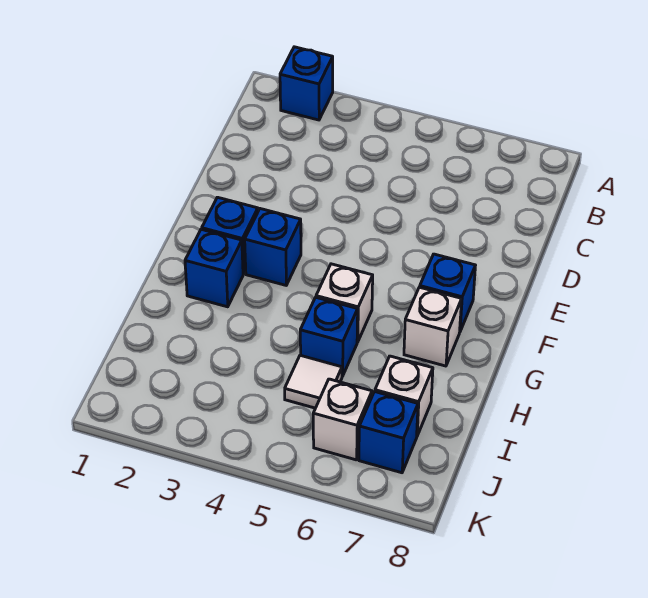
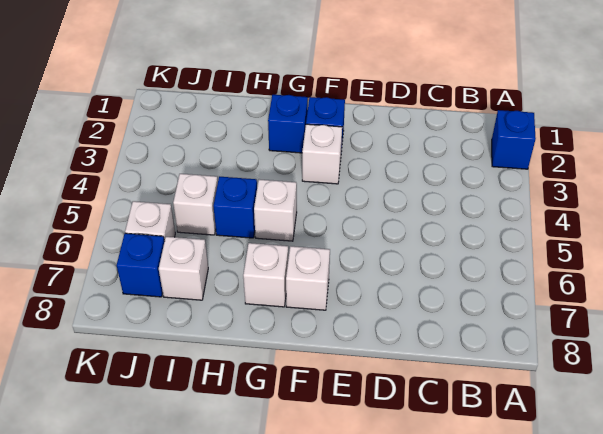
blue 1x1 brick [245,209,301,285] -> white 1x1 brick [302,124,342,184]
blue 1x1 brick [420,254,475,331] -> white 1x1 brick [286,246,330,310]
white 1x1 tile [285,355,342,408] -> white 1x1 brick [173,174,218,235]

